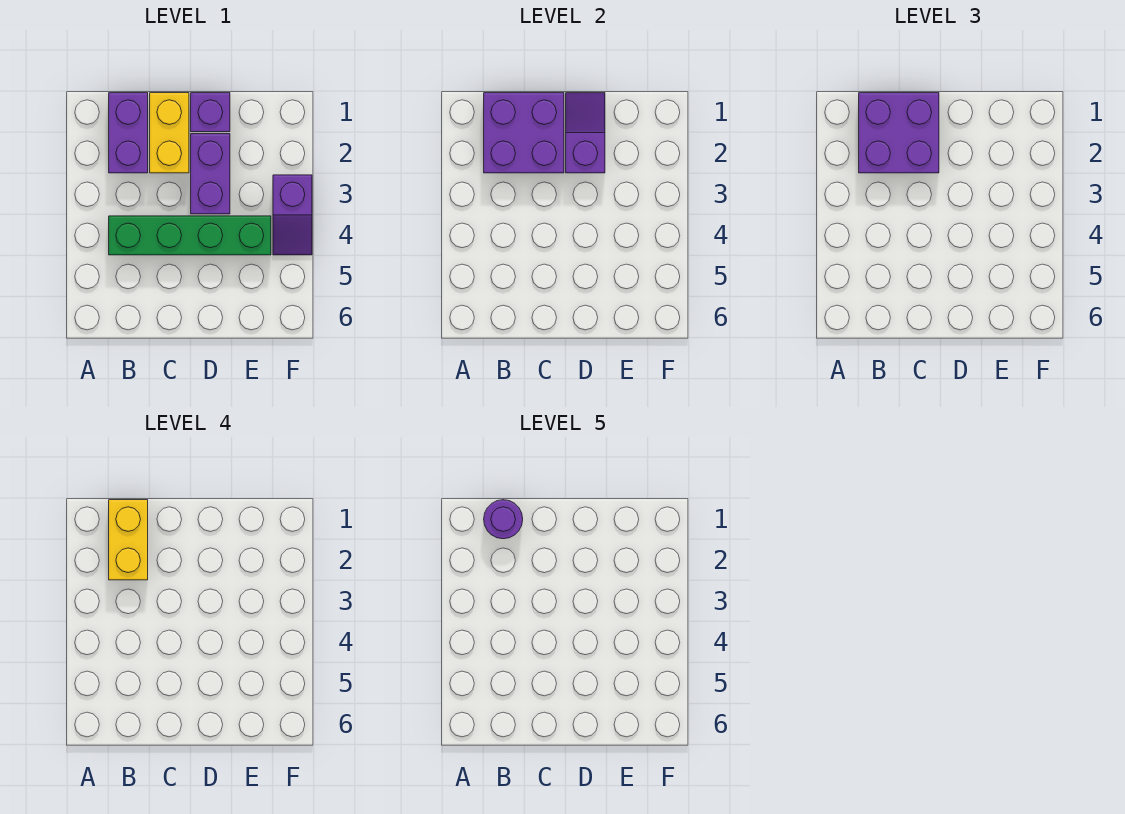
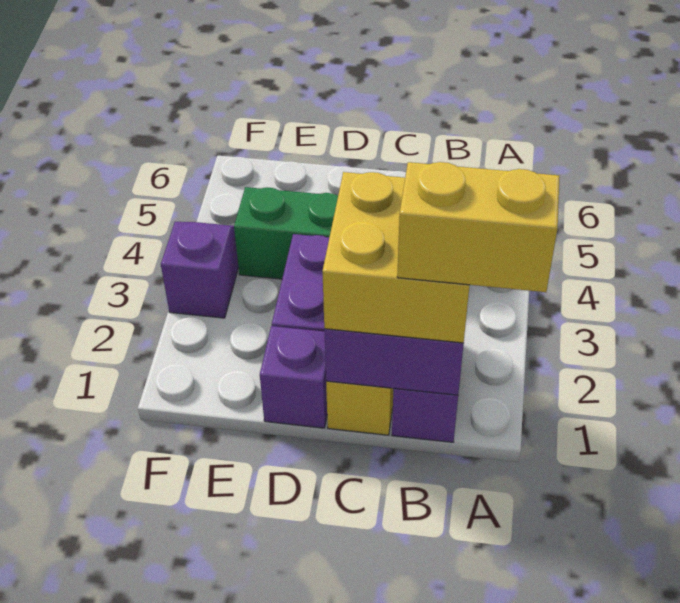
purple 2x2 brick [859,93,939,173] -> yellow 2x2 brick [322,172,469,343]
yellow 1x2 brick [109,500,148,580] -> yellow 1x2 brick turned to [397,162,559,292]
purple 1x1 round brick [484,500,523,539] -> none
purple 1x2 slope [566,93,605,173] -> none

